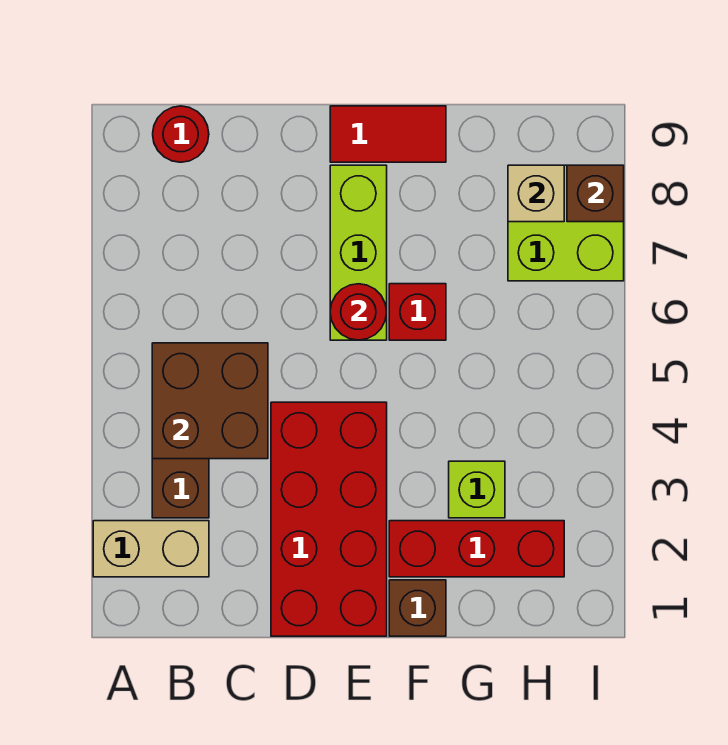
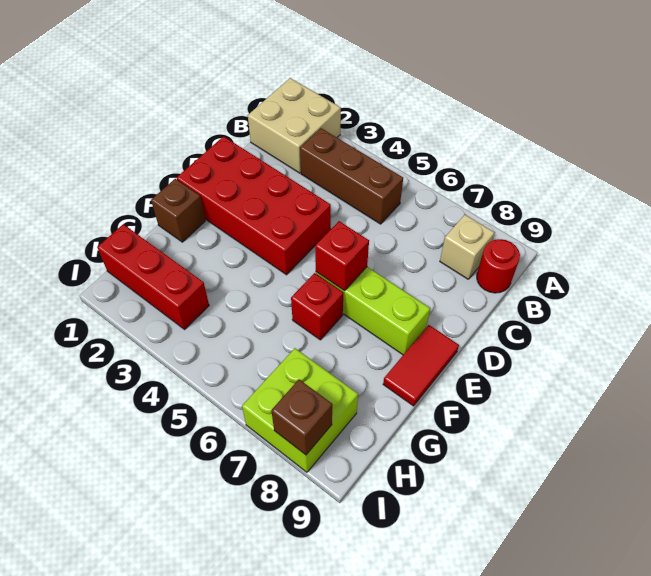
tan 1x2 brick [93,521,209,577] -> tan 2x2 brick [248,78,341,173]
brown 2x2 brick [152,343,268,459] -> none
red 1x1 round brick [330,284,387,340] -> red 1x1 brick [315,221,369,291]
red 1x3 brick [389,521,564,577] -> red 1x3 brick turned to [97,224,209,329]
lime 1x1 brick [449,461,505,518] -> none
tan 1x1 brick [508,165,564,222] -> tan 1x1 brick moved to [440,215,494,279]

